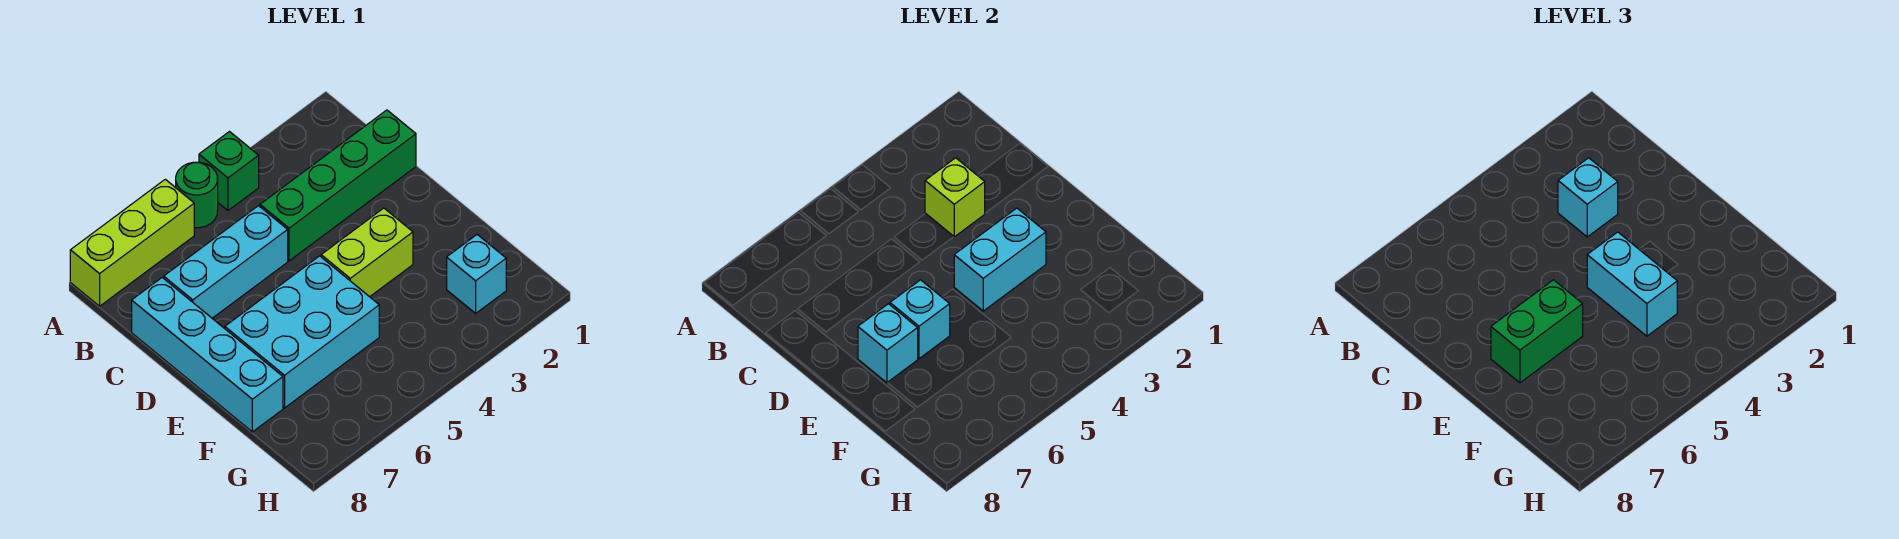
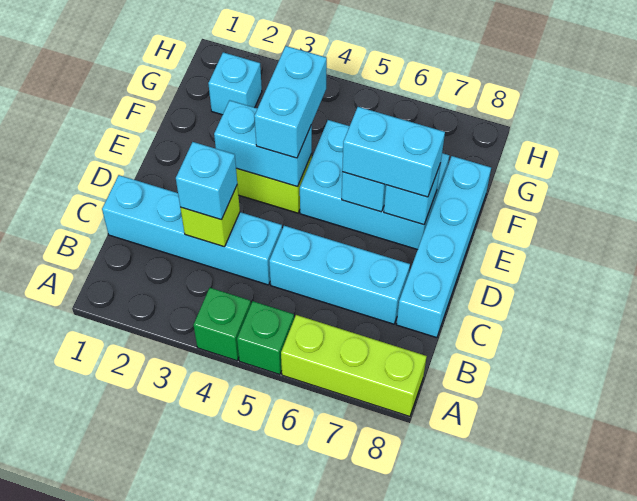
green 1x1 round brick [176,162,218,228] -> green 1x1 brick [237,301,294,375]
green 1x4 brick [260,110,416,261] -> cyan 1x4 brick [102,175,282,285]
green 1x2 brick [1491,280,1583,383] -> cyan 1x2 brick [342,107,445,197]

